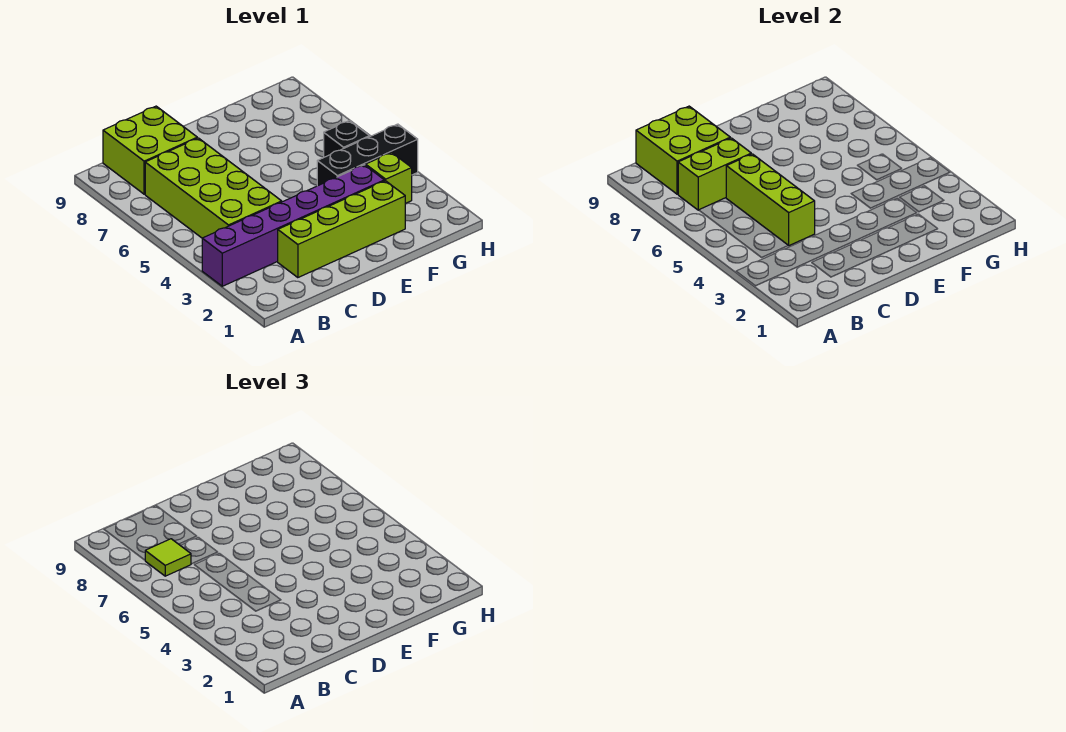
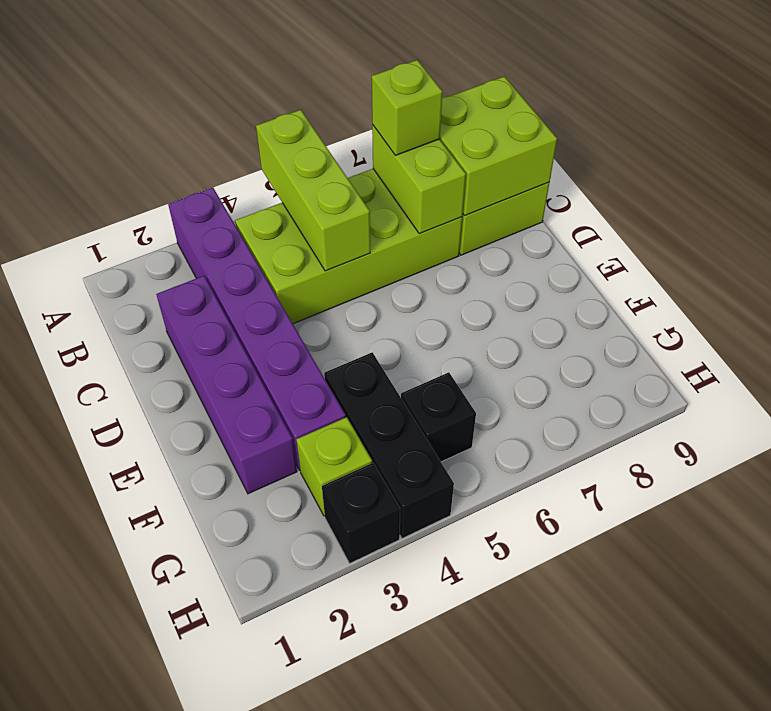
lime 1x1 tile [145,539,191,576] -> lime 1x1 brick [372,60,442,155]
lime 1x4 brick [278,181,405,278] -> purple 1x4 brick [156,276,297,494]
lime 1x3 brick [726,154,815,246] -> lime 1x3 brick turned to [256,110,370,271]
none -> black 1x1 brick [322,463,400,564]

